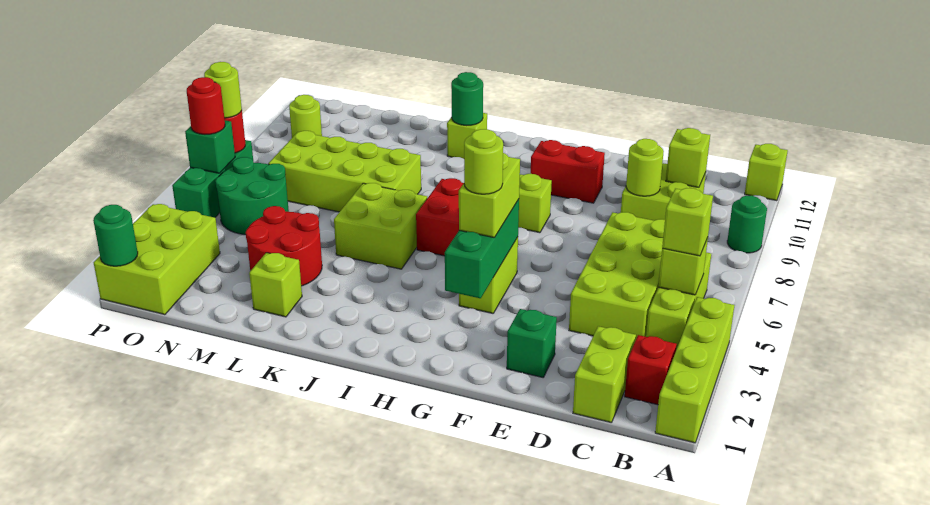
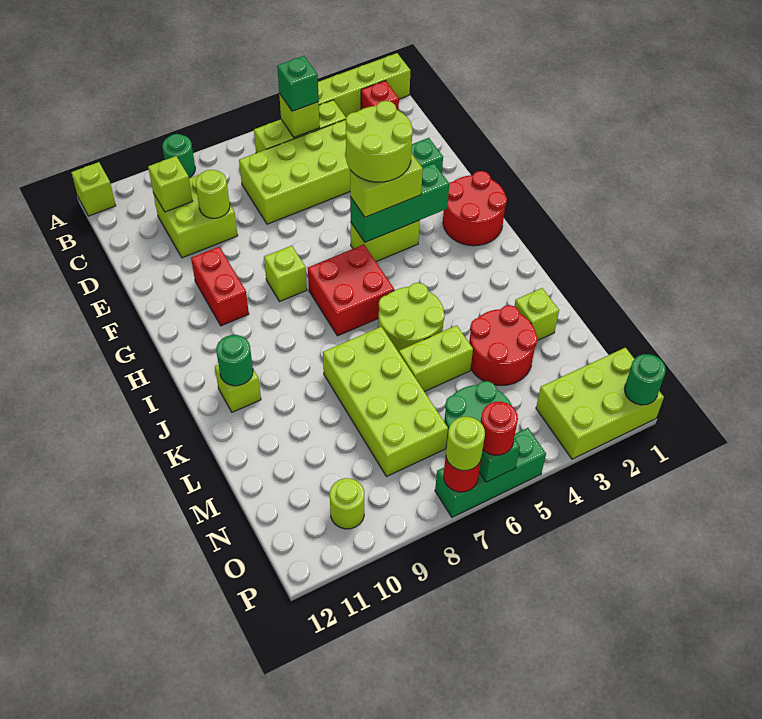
lime 1x1 brick [662,188,713,256] -> green 1x1 brick [277,56,319,111]
lime 1x2 brick [573,326,636,423] -> lime 1x2 brick moved to [399,325,473,392]
none -> red 2x2 round brick [443,171,507,246]
lime 1x1 round brick [464,129,503,194] -> lime 2x2 round brick [346,101,413,182]
lime 2x2 brick [334,183,427,269] -> lime 2x2 round brick [378,283,445,352]

